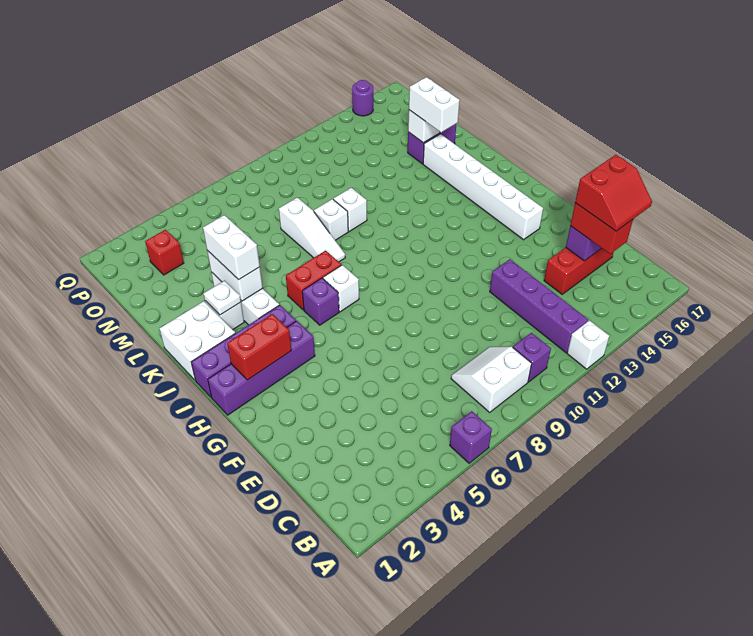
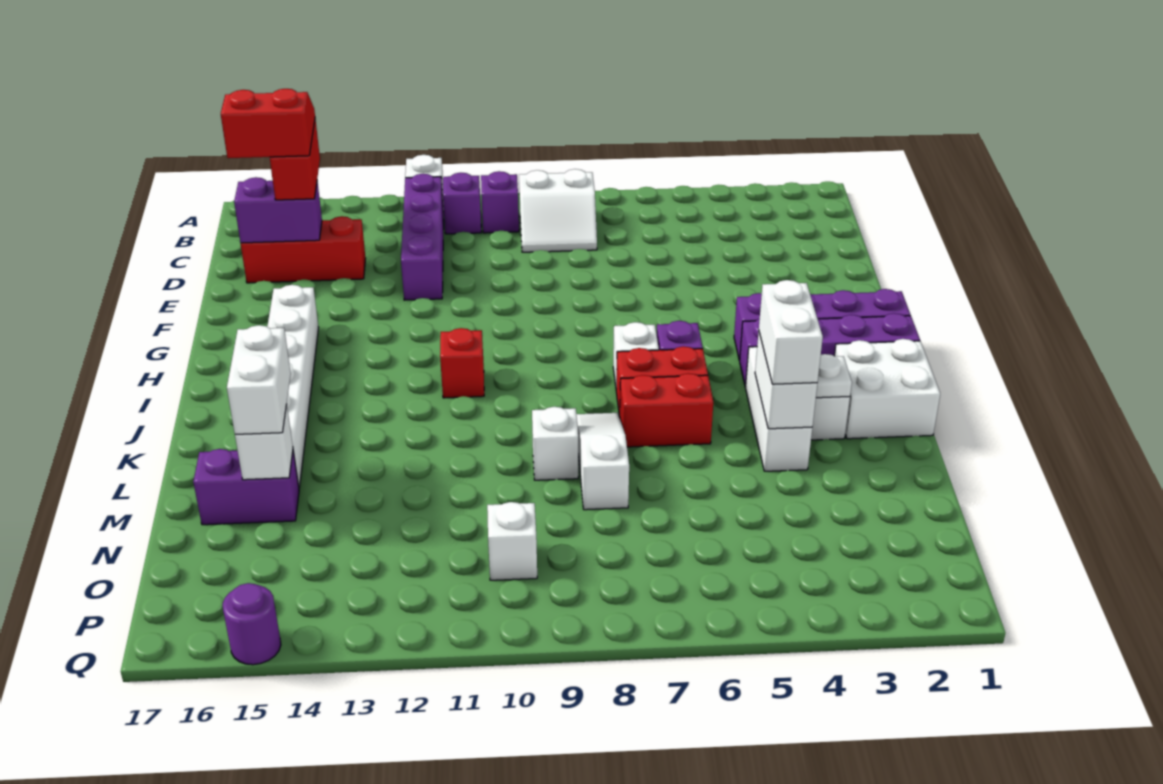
purple 1x1 brick [450,411,492,463] -> purple 1x1 brick moved to [443,173,481,234]
red 1x2 brick [227,314,291,380] -> red 1x2 brick moved to [620,373,713,447]
white 1x1 brick [333,188,367,231] -> white 1x1 brick moved to [487,502,537,580]
red 1x1 brick [145,230,184,275] -> red 1x1 brick moved to [440,328,484,398]

